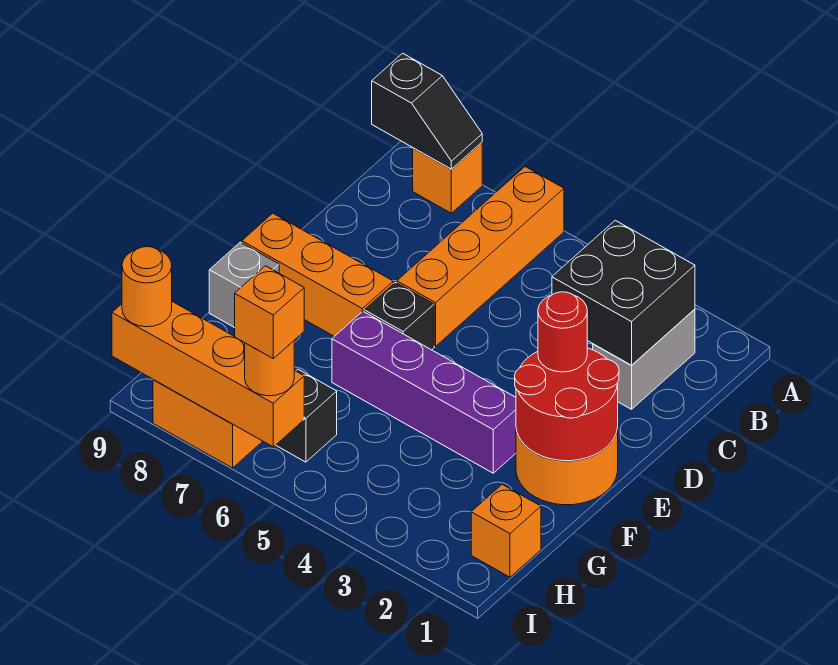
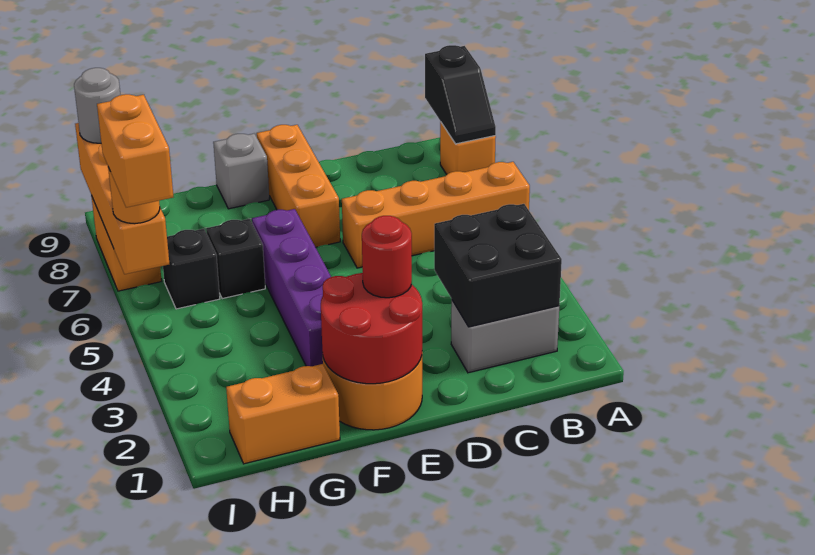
black 1x1 brick [364,282,434,350] -> black 1x1 brick moved to [206,219,265,299]
orange 1x1 brick [471,484,541,577] -> orange 1x2 brick [226,364,340,464]
orange 1x1 brick [235,266,304,358] -> orange 1x2 brick [97,94,173,207]
orange 1x1 round brick [122,247,172,327] -> grey 1x1 round brick [74,68,120,143]

